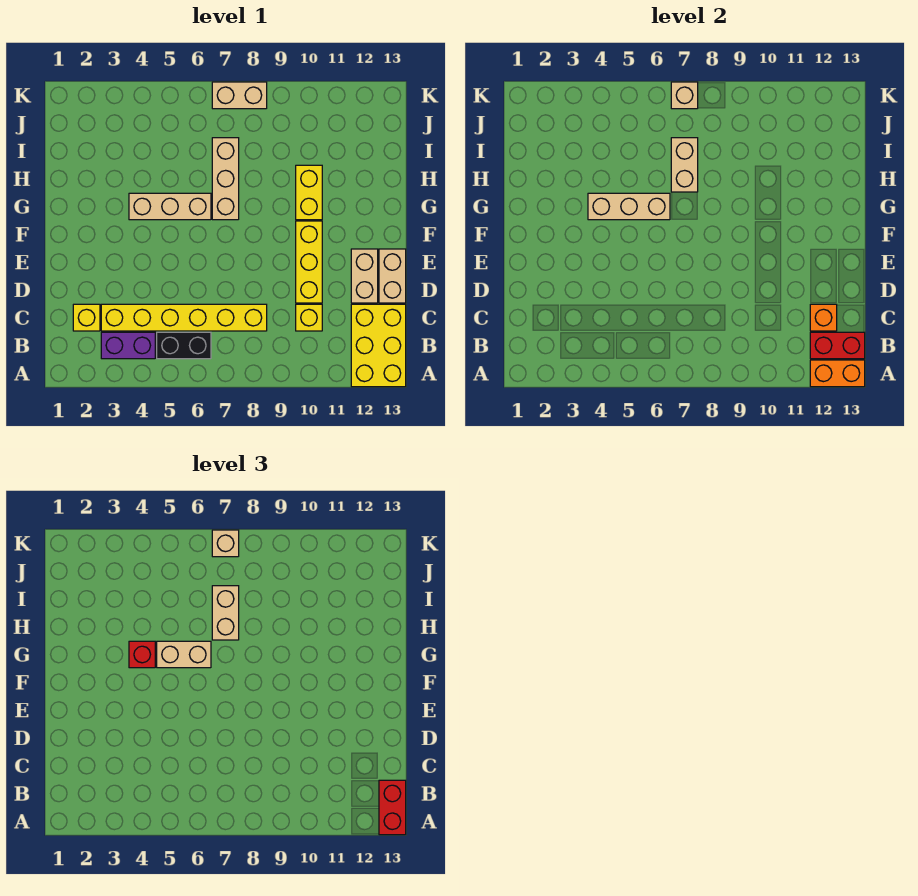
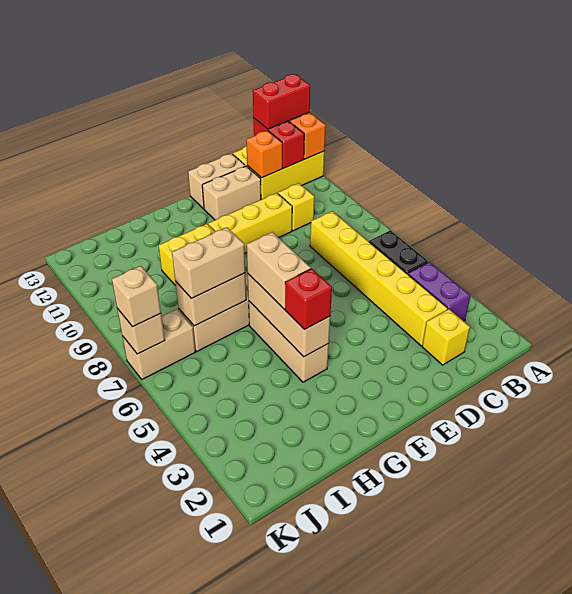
tan 1x2 brick [212,82,267,109] -> tan 1x2 brick turned to [122,309,195,379]

